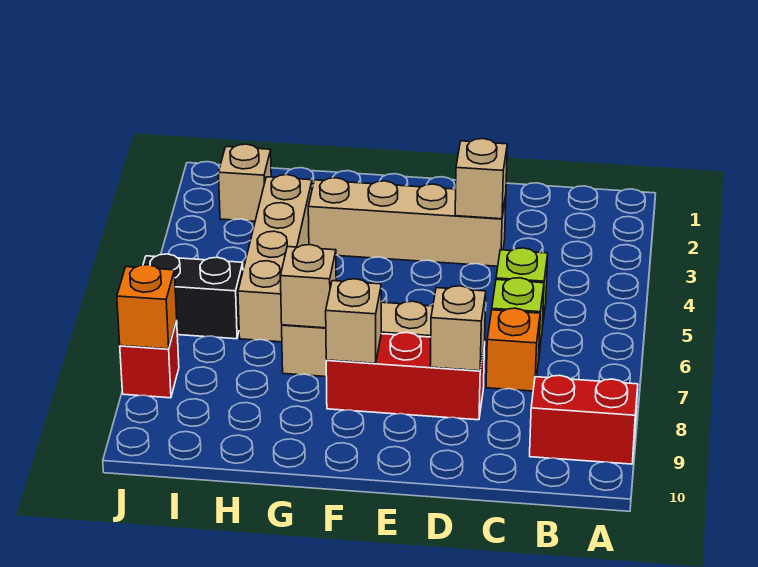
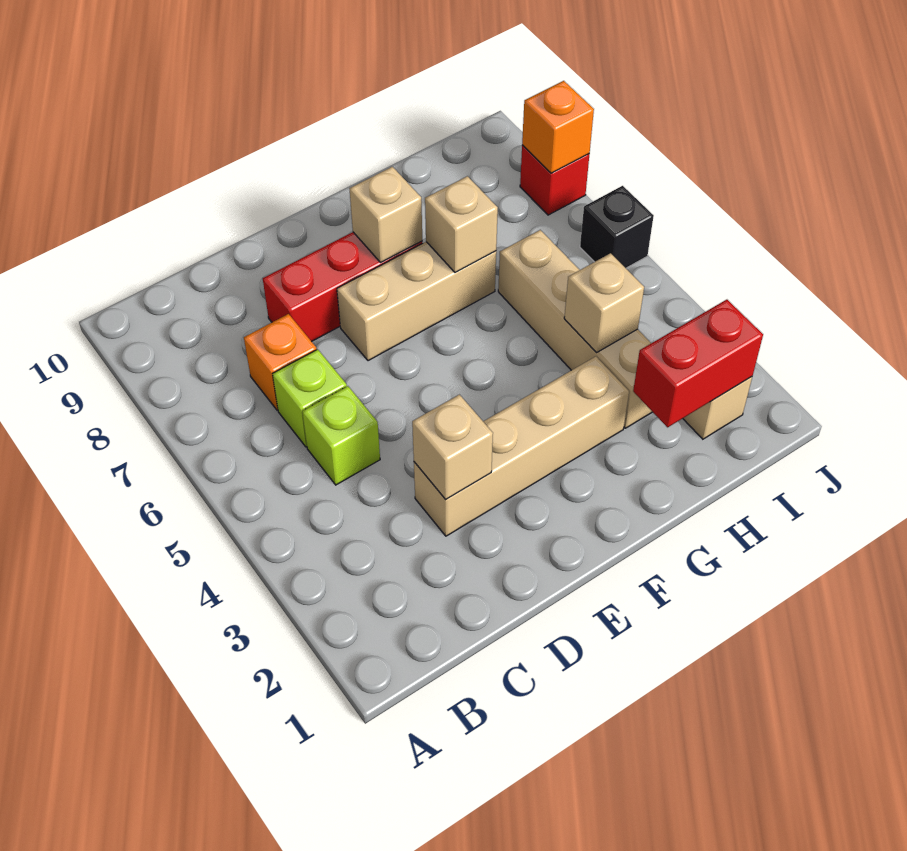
red 1x2 brick [530,375,638,464] -> red 1x2 brick moved to [633,300,763,427]
tan 1x1 brick [430,286,486,371] -> tan 1x1 brick moved to [564,253,644,352]
black 1x2 brick [143,254,243,339] -> black 1x1 brick [580,186,654,268]

